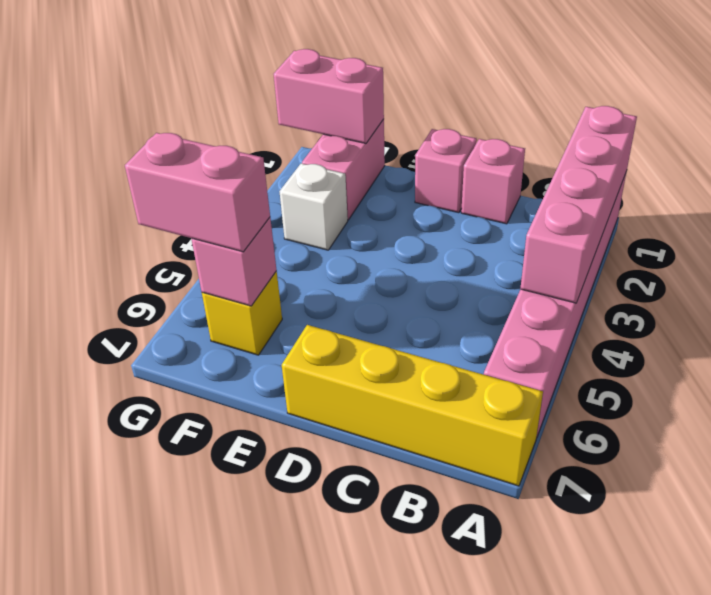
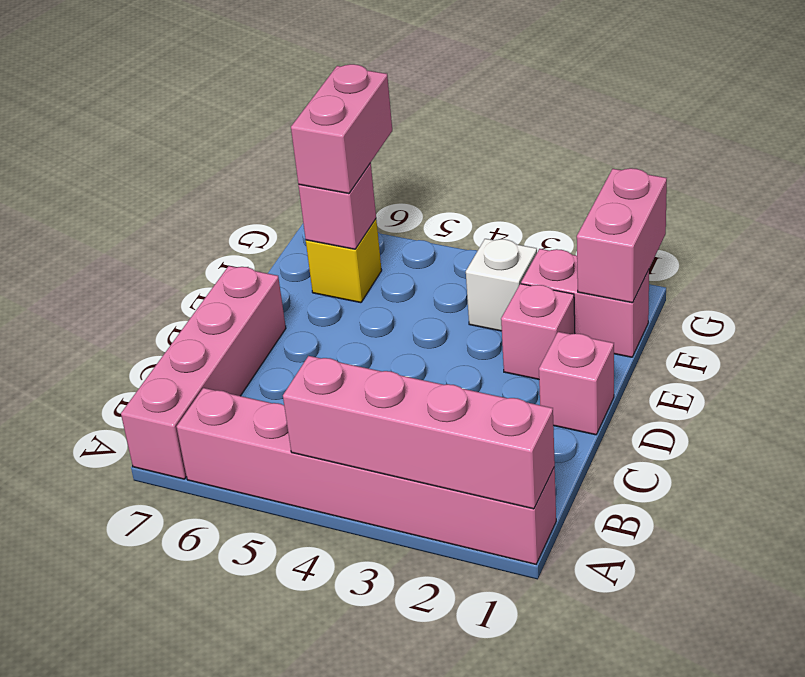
yellow 1x4 brick [282,325,543,486] -> pink 1x4 brick [121,266,286,479]
pink 1x1 brick [461,139,525,224] -> pink 1x1 brick moved to [501,284,575,379]

